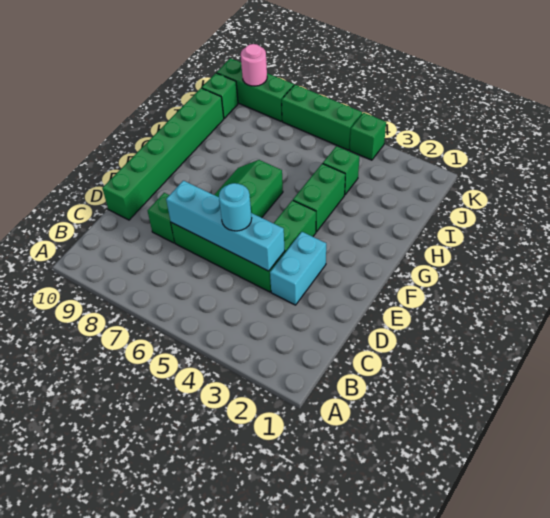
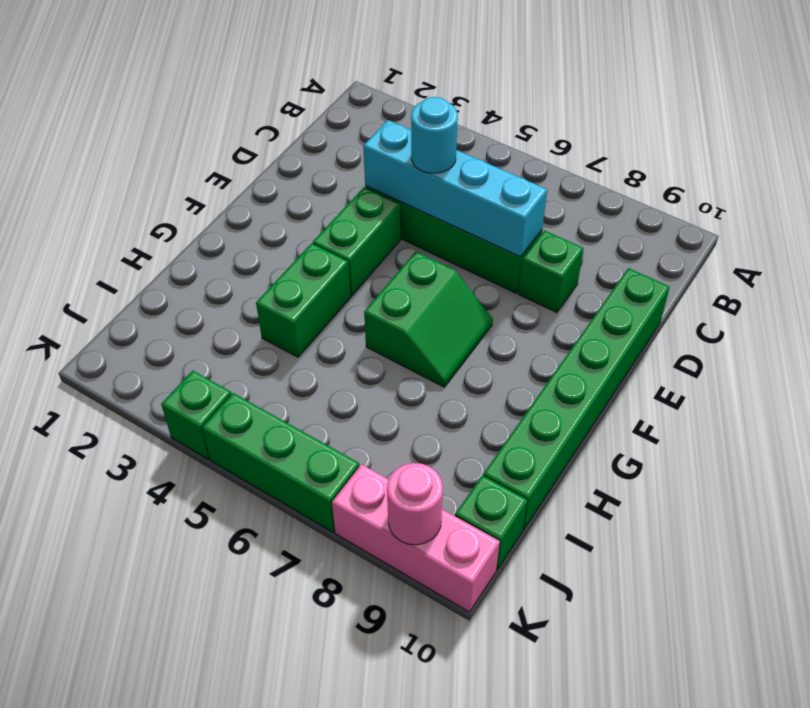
cyan 1x2 brick [270,232,326,305] -> none
green 1x1 brick [323,146,359,195] -> none
green 1x3 brick [217,58,294,121] -> pink 1x3 brick [332,464,500,612]

